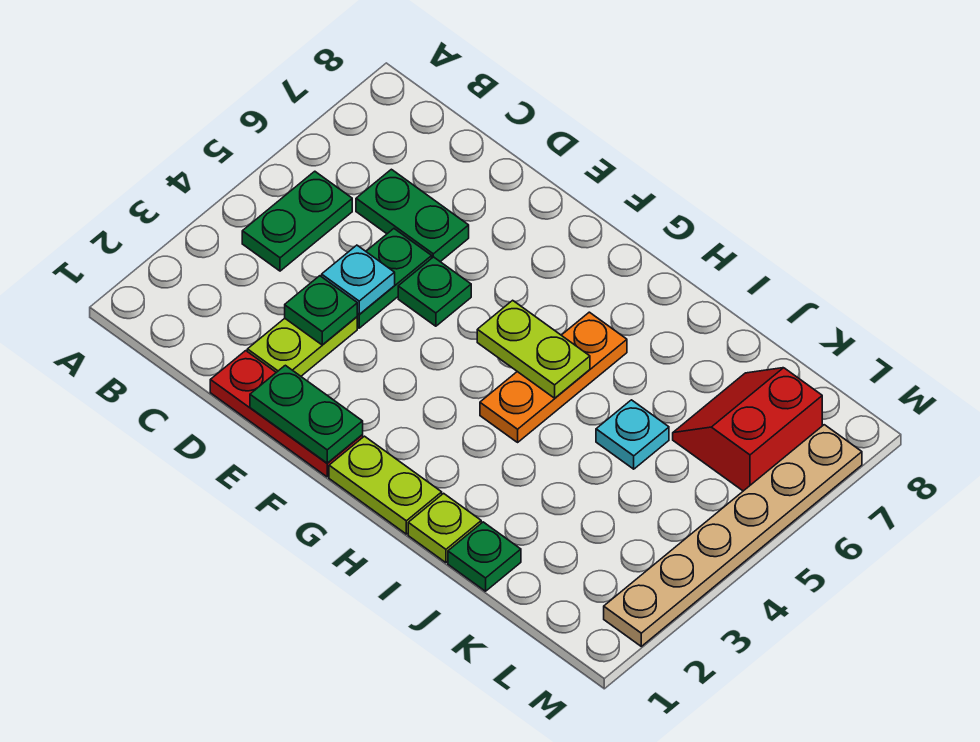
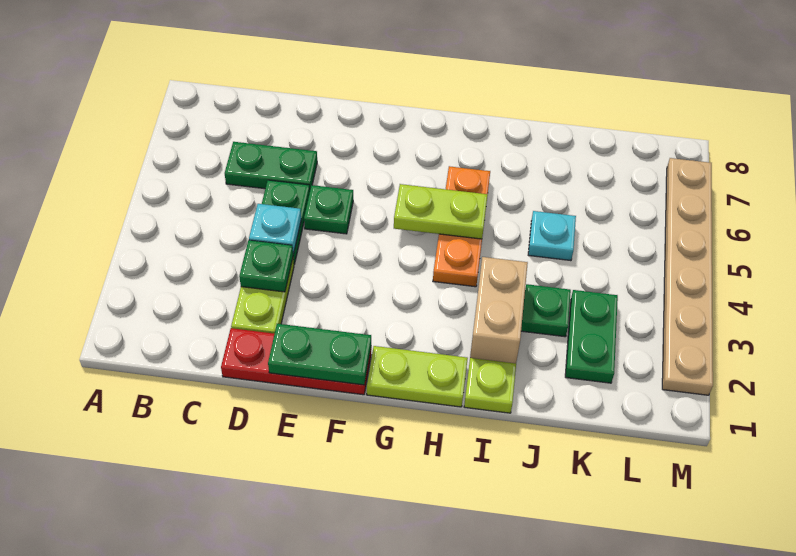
green 1x2 plate [242,171,352,271] -> green 1x2 plate moved to [565,290,618,383]
none -> tan 1x2 brick [470,257,528,363]
green 1x1 plate [448,522,521,591] -> green 1x1 plate moved to [521,284,571,337]
red 2x2 slope [673,368,822,491] -> none

